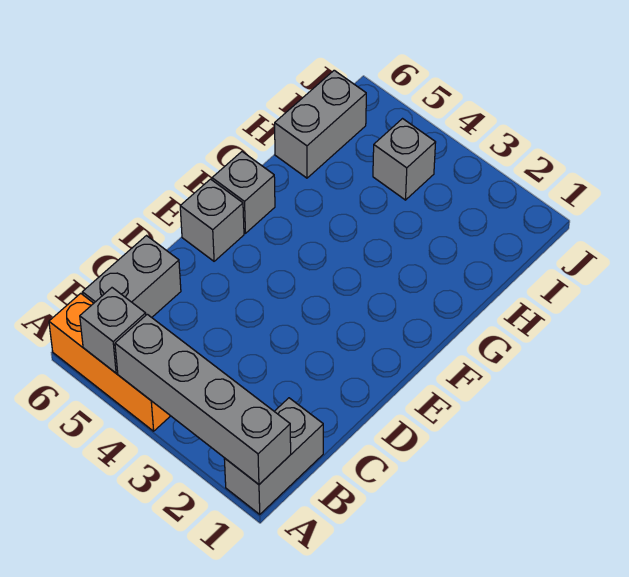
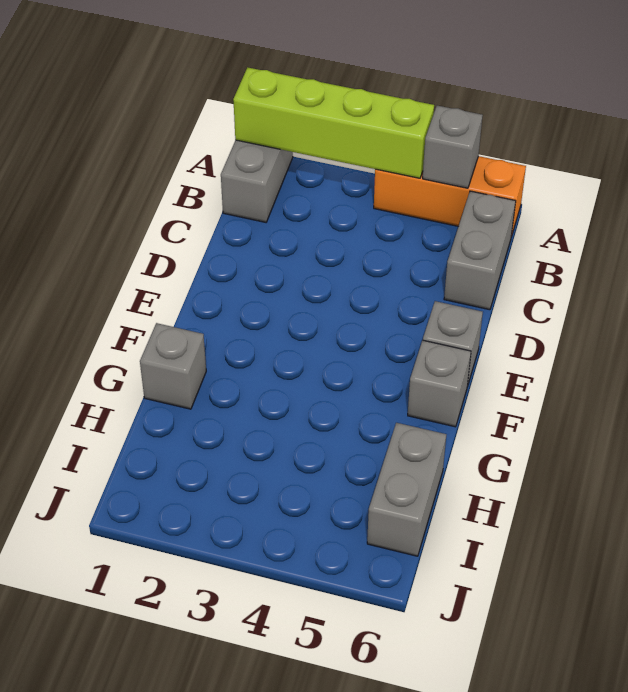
grey 1x4 brick [115,314,291,484] -> lime 1x4 brick [233,67,434,178]
grey 1x1 brick [373,119,436,200] -> grey 1x1 brick moved to [140,323,206,409]

